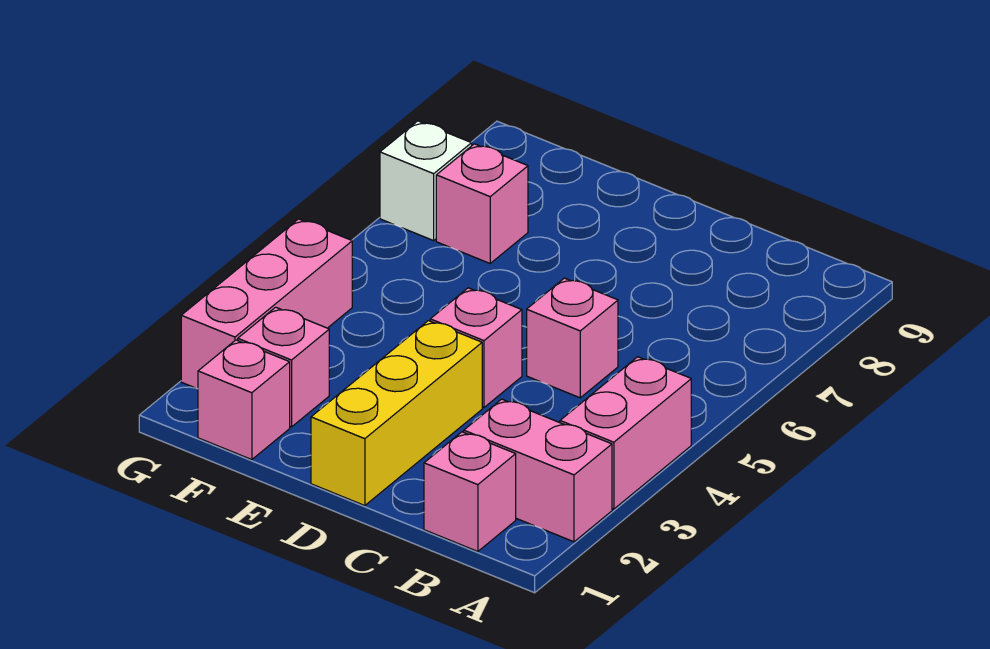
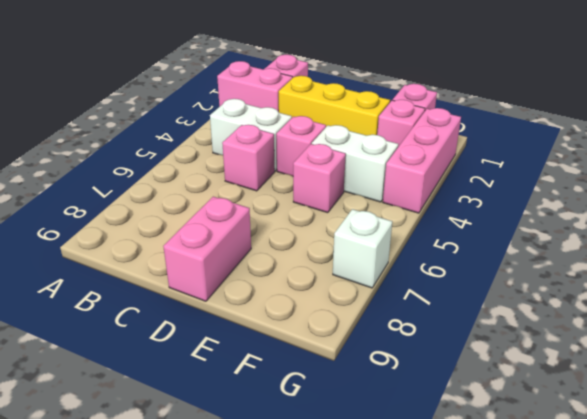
pink 1x2 brick [560,357,691,509] -> pink 1x2 brick moved to [163,197,251,301]
none -> white 1x2 brick [210,99,292,171]
yellow 1x3 brick [311,321,482,506] -> yellow 1x3 brick turned to [279,76,390,136]
none -> white 1x2 brick [312,125,398,202]
pink 1x1 brick [436,144,528,263] -> pink 1x1 brick moved to [293,144,346,213]

